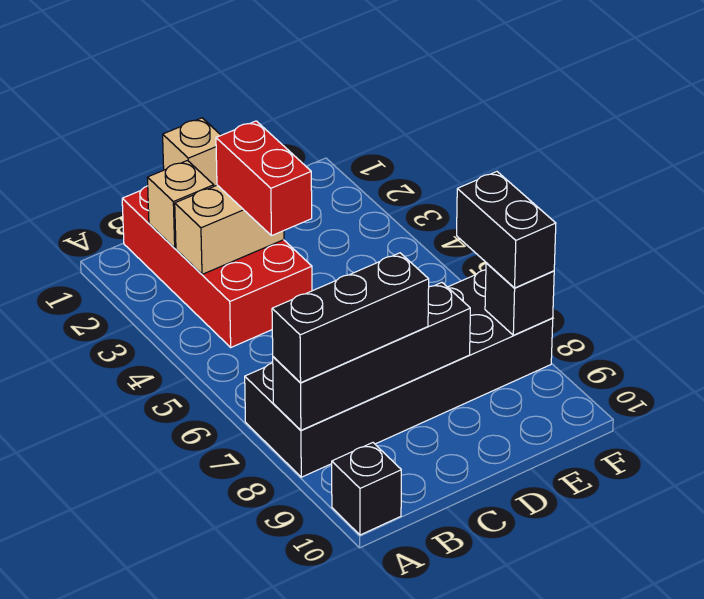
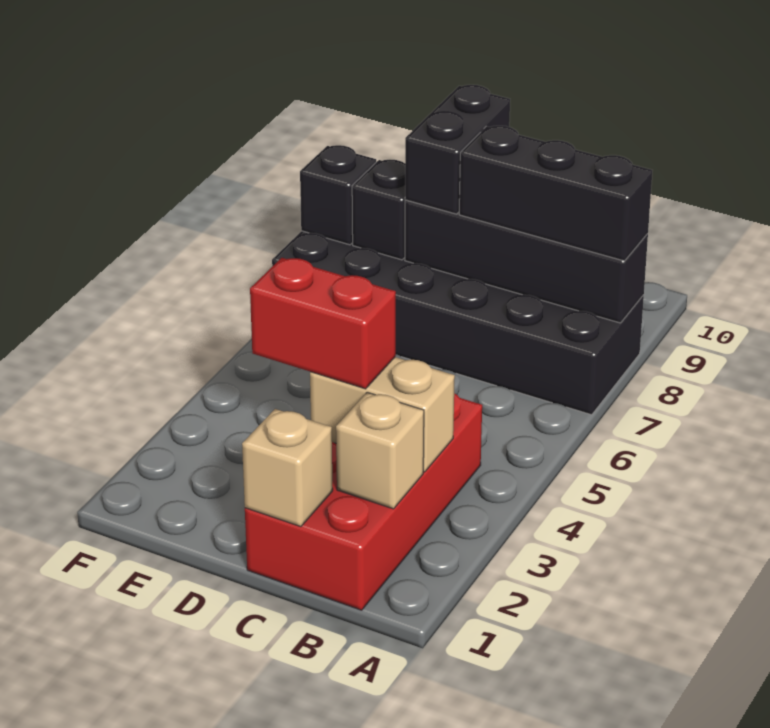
black 1x1 brick [332,443,401,535] -> black 1x1 brick moved to [352,160,405,260]
red 1x2 brick [216,121,312,236] -> red 1x2 brick turned to [250,258,396,389]
black 1x2 brick [457,172,556,288] -> black 1x2 brick moved to [405,85,510,214]

